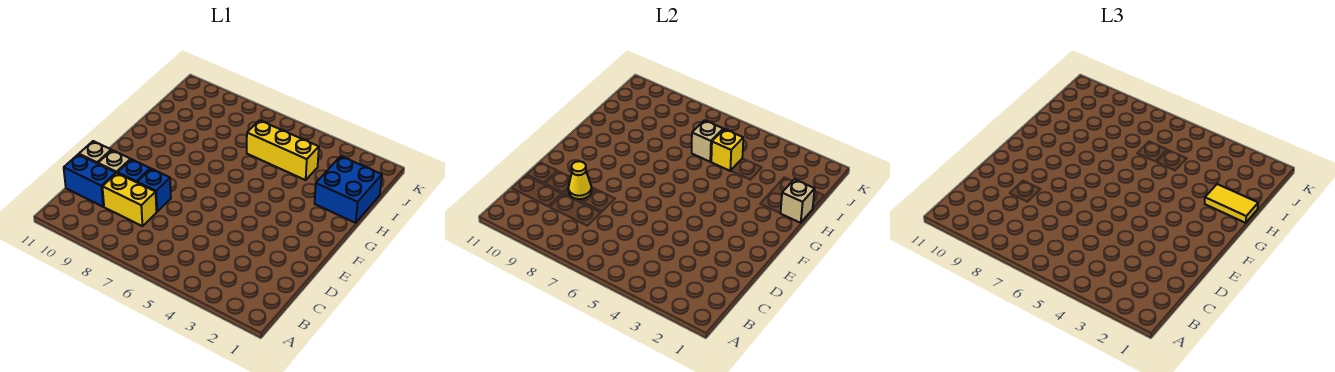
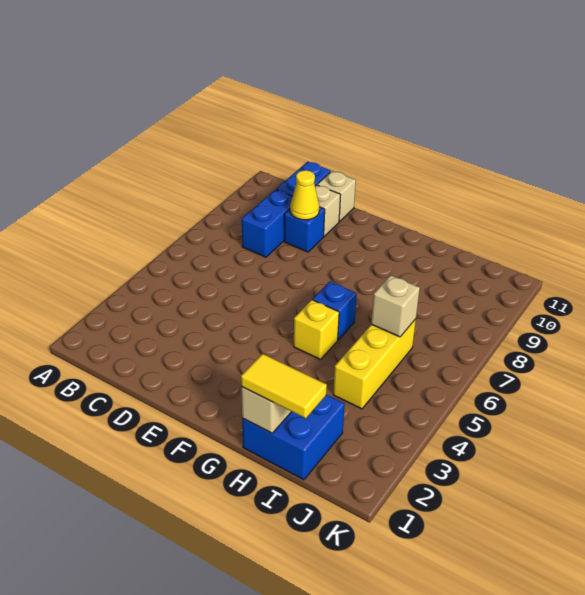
yellow 1x2 brick [102,173,156,226] -> blue 1x2 brick [242,190,293,257]
blue 1x1 brick [137,169,171,212] -> blue 1x1 brick moved to [313,281,357,340]
yellow 1x2 tile [1205,184,1258,223] -> yellow 1x2 tile turned to [241,354,327,418]
yellow 1x1 brick [711,129,743,171] -> yellow 1x1 brick moved to [294,300,339,359]

